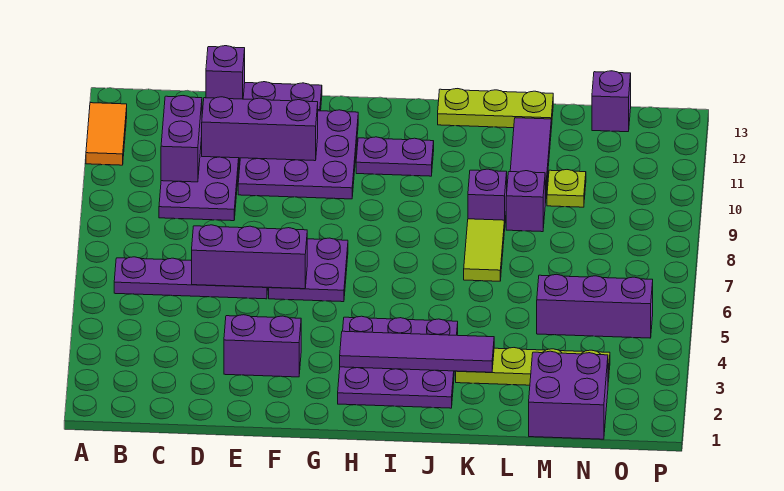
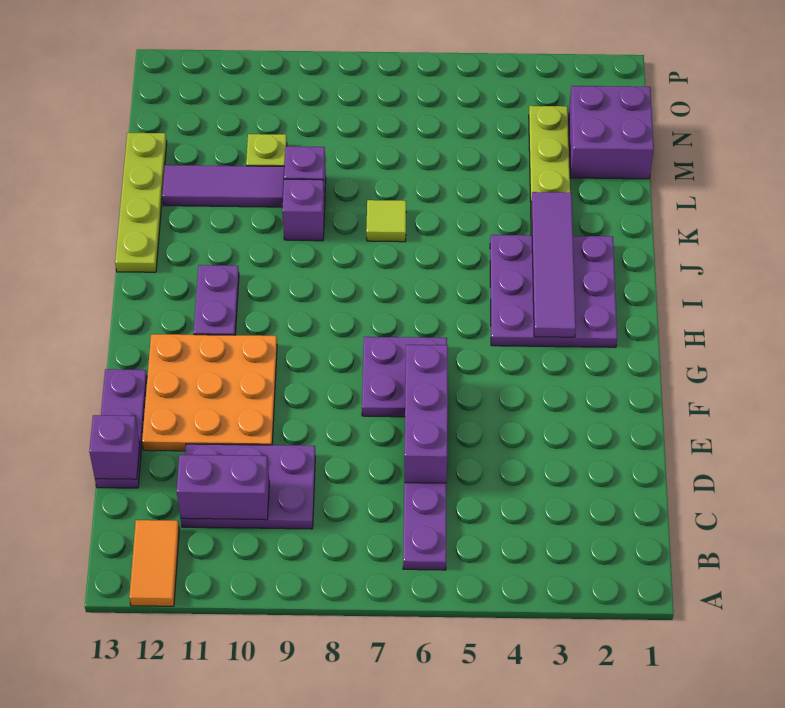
orange 1x2 tile [86,103,127,165] -> orange 1x2 tile turned to [129,520,179,606]
purple 1x3 brick [202,97,318,161] -> none
purple 1x2 brick [224,315,301,377] -> none
purple 3x3 plate [238,110,358,199] -> orange 3x3 plate [142,334,277,451]
lime 1x3 plate [438,89,553,128] -> lime 1x4 plate [115,133,167,272]
lime 1x2 tile [464,219,505,281] -> lime 1x1 tile [366,200,406,242]
purple 1x3 brick [537,274,653,338] -> none
purple 1x1 brick [592,71,631,132] -> none

